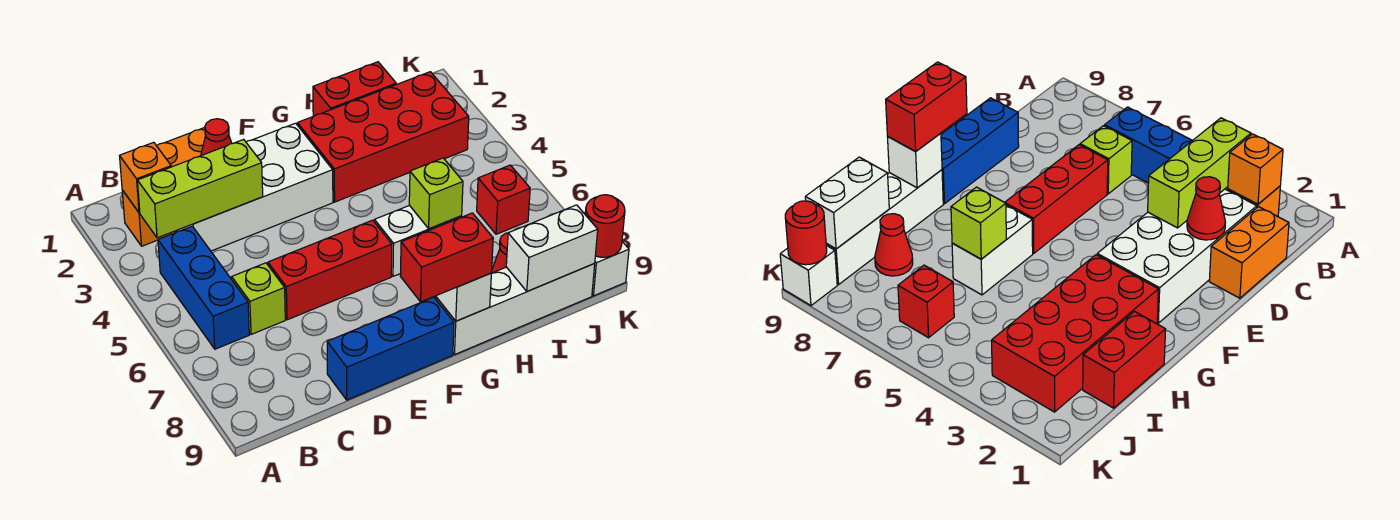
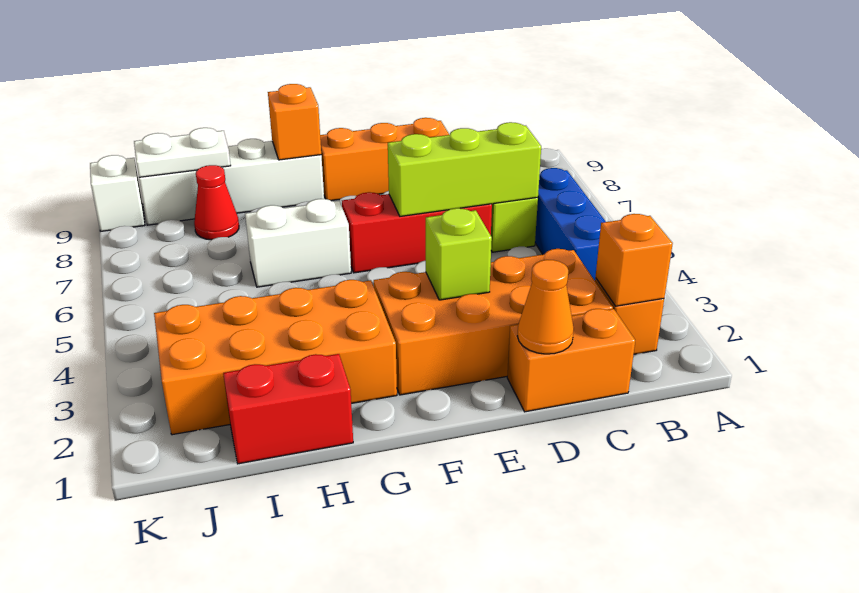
lime 1x3 brick [137,139,263,238] -> lime 1x3 brick moved to [388,122,541,216]
white 2x4 brick [176,123,333,251] -> orange 2x4 brick [374,249,613,395]
none -> orange 1x1 cone [518,260,574,354]
red 1x1 cone [201,119,232,156] -> none
blue 1x3 brick [327,297,454,400] -> orange 1x3 brick [320,118,449,201]
red 1x2 brick [400,213,493,302] -> none
red 2x4 brick [297,72,469,202] -> orange 2x4 brick [154,280,397,435]
white 1x1 brick [436,273,491,321] -> orange 1x1 brick [268,84,321,160]
lime 1x1 brick [409,158,463,229] -> lime 1x1 brick moved to [426,208,492,300]
white 1x2 brick [506,205,598,291] -> white 1x2 plate [134,128,231,177]
red 1x1 brick [477,165,530,234] -> none
red 1x1 round brick [585,195,625,257] -> none

